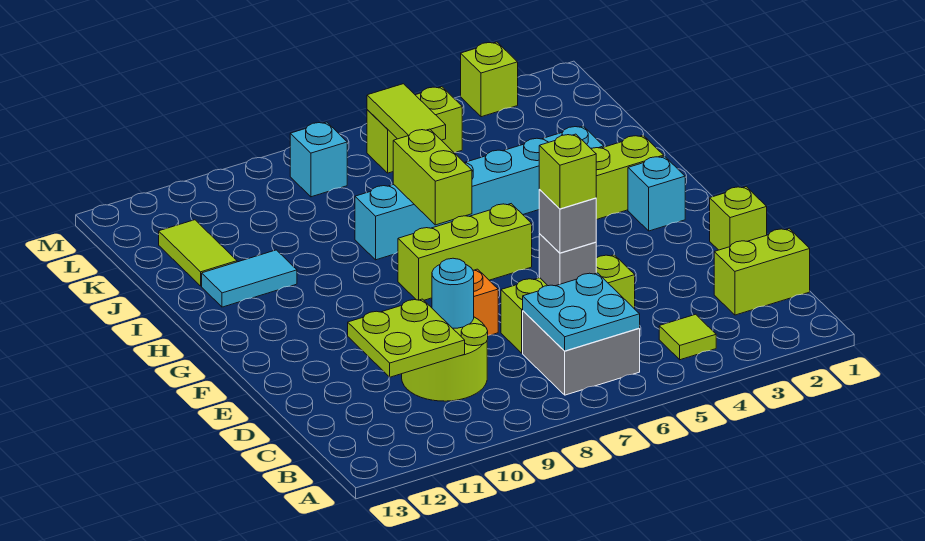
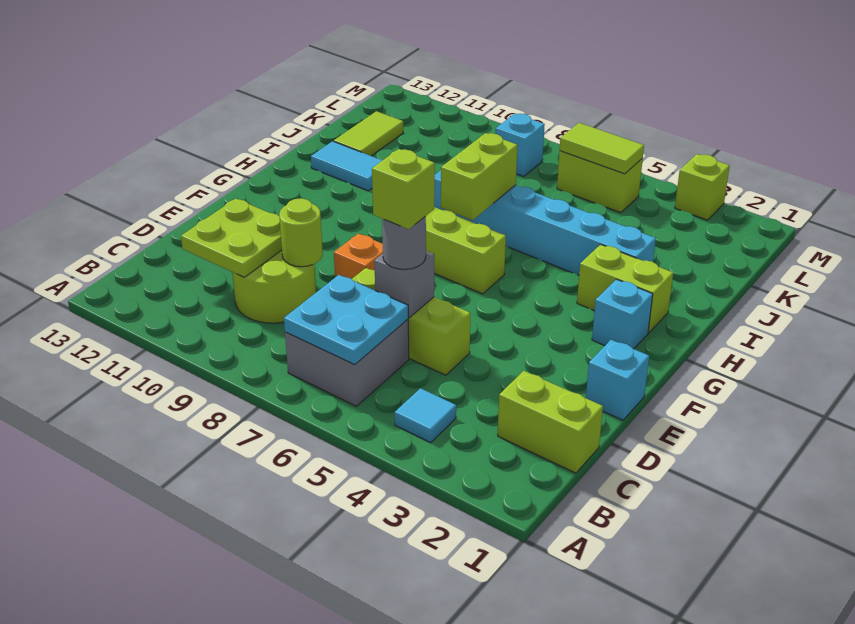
lime 1x1 tile [659,314,716,360] -> cyan 1x1 tile [395,388,456,443]
grey 1x1 brick [539,190,596,253] -> grey 1x1 round brick [382,216,426,270]
cyan 1x1 round brick [432,258,474,328] -> lime 1x1 round brick [279,198,323,267]
lime 1x1 brick [710,187,767,250] -> cyan 1x1 brick [586,340,649,420]
lime 1x2 tile [367,84,446,140] -> lime 1x2 tile turned to [560,123,644,174]

